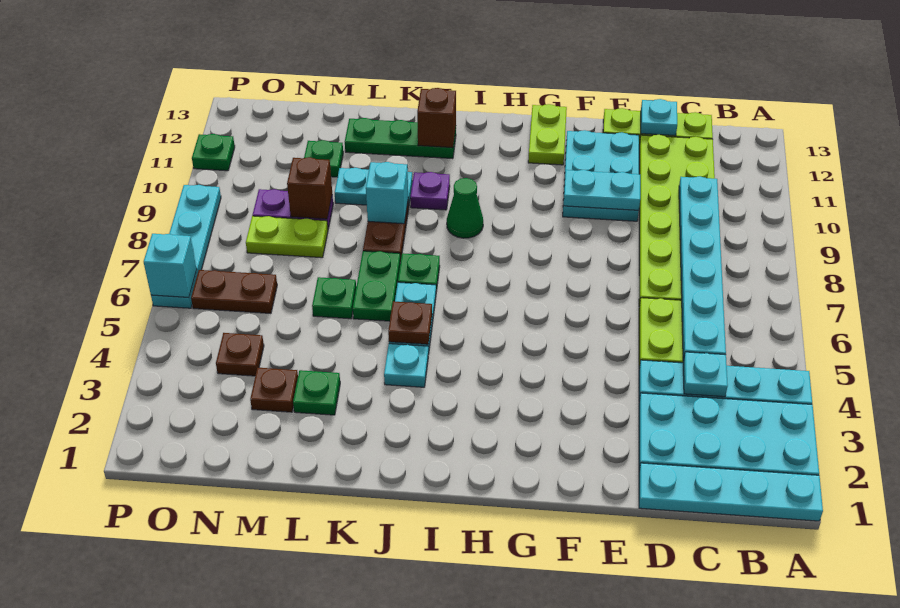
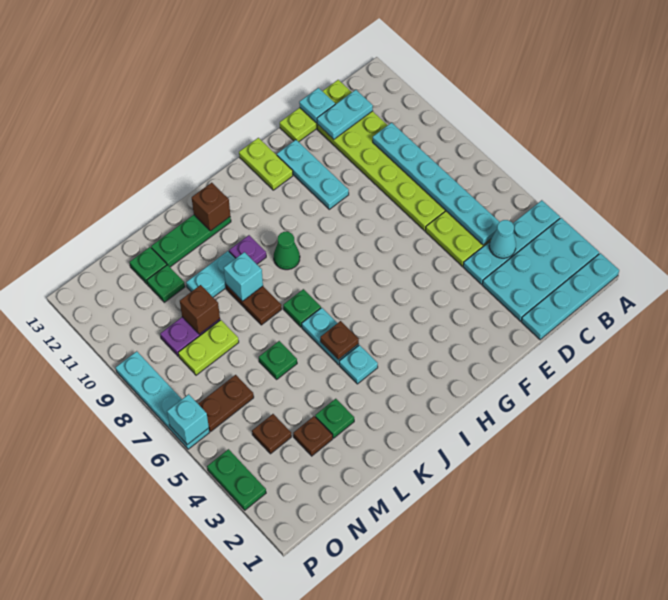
cyan 1x1 plate [683,352,728,397] -> cyan 1x1 cone [489,220,516,258]
cyan 2x3 plate [563,130,639,221] -> cyan 1x3 plate [277,140,349,209]
cyan 1x2 plate [563,170,640,211] -> cyan 1x2 plate moved to [317,90,373,139]
green 1x2 plate [353,251,400,321] -> green 1x2 plate moved to [207,449,266,510]
green 1x1 plate [192,134,235,171] -> green 1x1 plate moved to [130,247,167,284]

